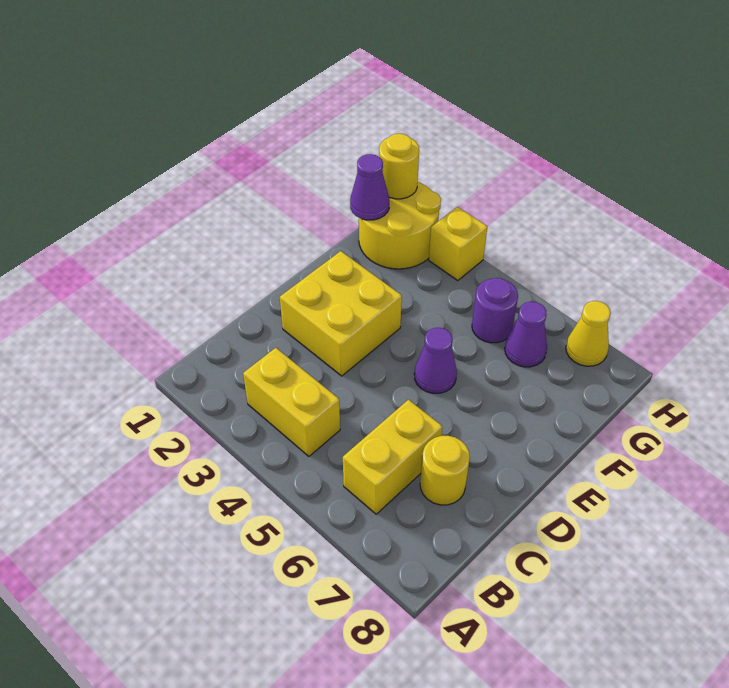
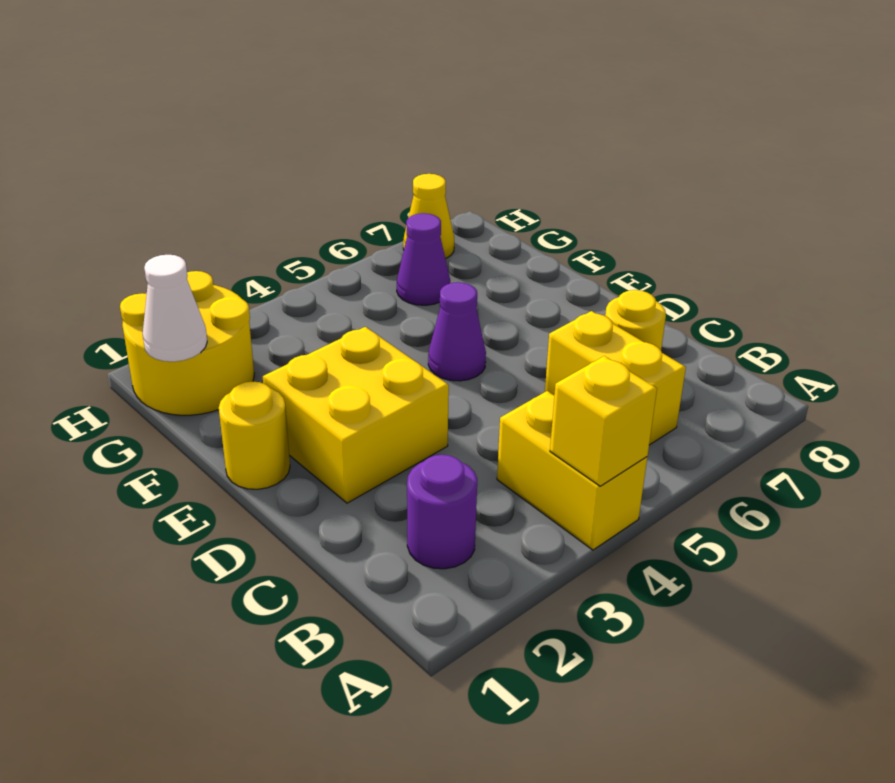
yellow 1x2 brick [243,348,340,456] -> yellow 1x2 brick turned to [497,391,647,550]
purple 1x1 cone [350,154,389,220] -> white 1x1 cone [143,255,207,362]
purple 1x1 round brick [472,278,518,343] -> purple 1x1 round brick moved to [407,455,477,569]
yellow 1x1 round brick [379,134,419,199] -> yellow 1x1 round brick moved to [219,381,290,489]
yellow 1x1 brick [429,207,487,281] -> yellow 1x1 brick moved to [550,356,657,486]

